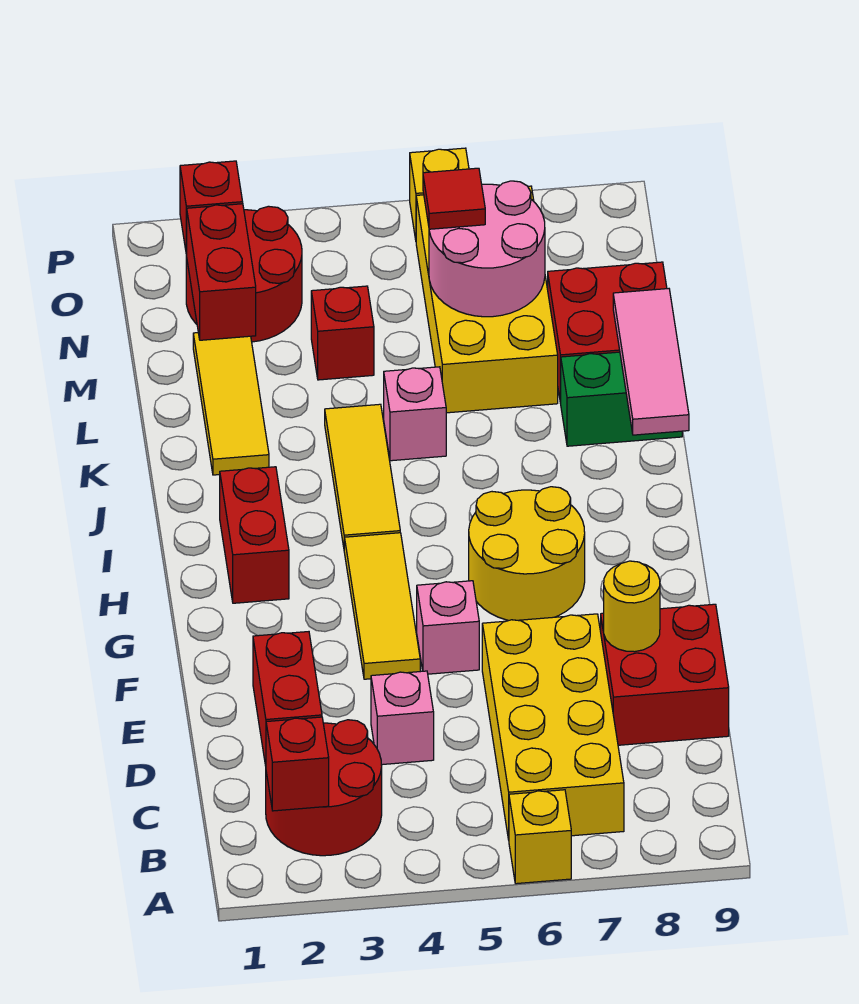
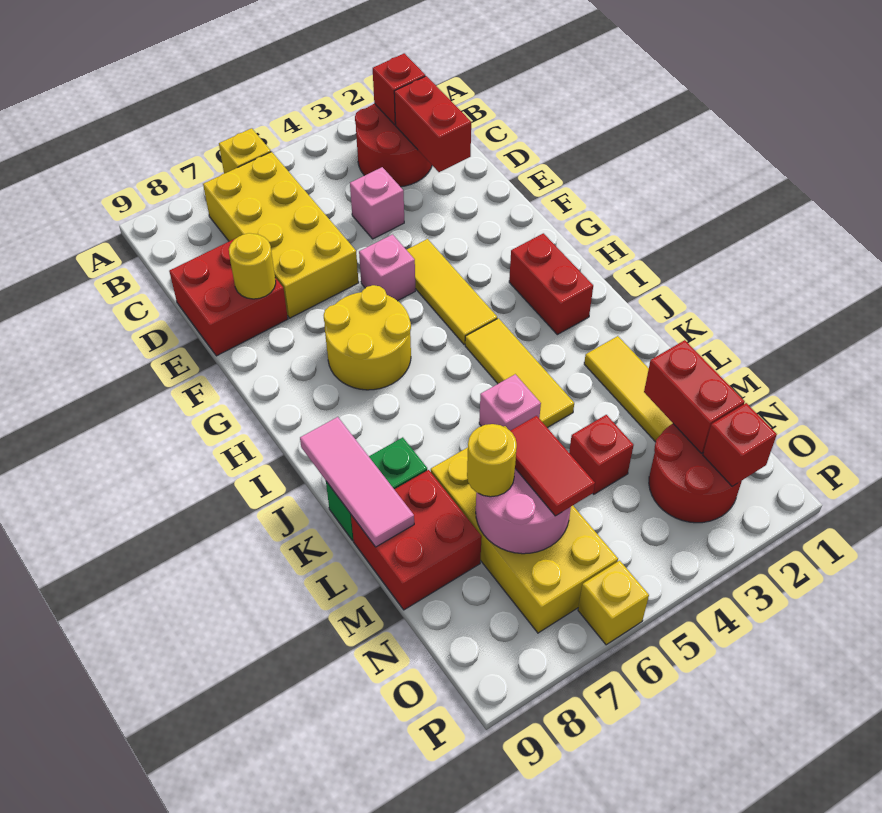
none -> yellow 1x1 round brick [467,424,517,497]
red 1x1 tile [423,168,485,229] -> red 1x2 tile [511,416,595,516]

